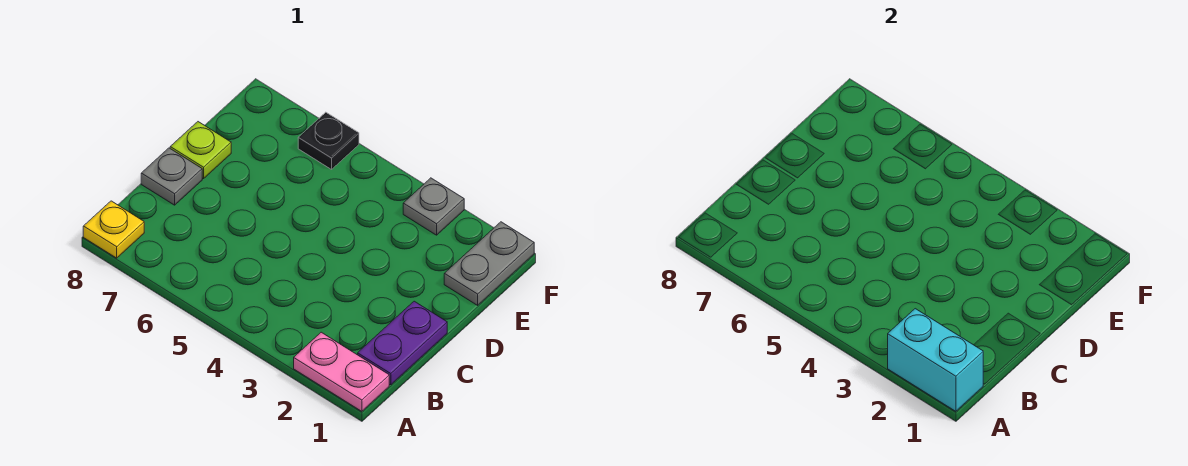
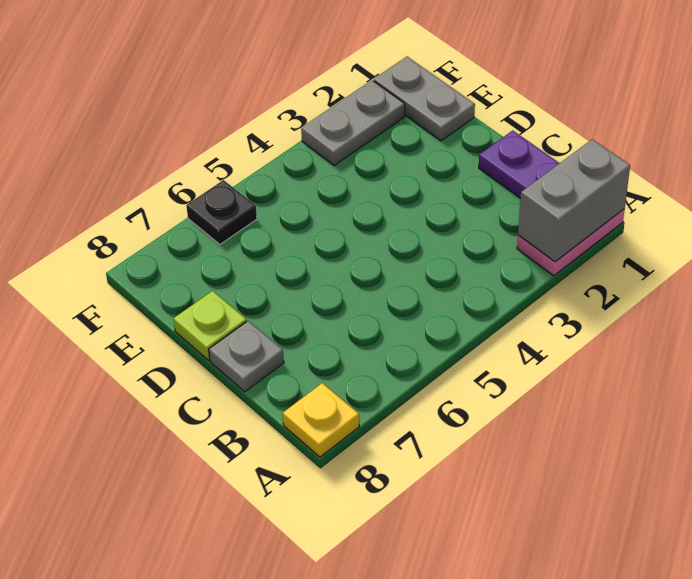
cyan 1x2 brick [888,309,983,411] -> grey 1x2 brick [518,139,630,262]
grey 1x1 plate [403,178,464,235] -> grey 1x2 plate [301,80,405,165]

